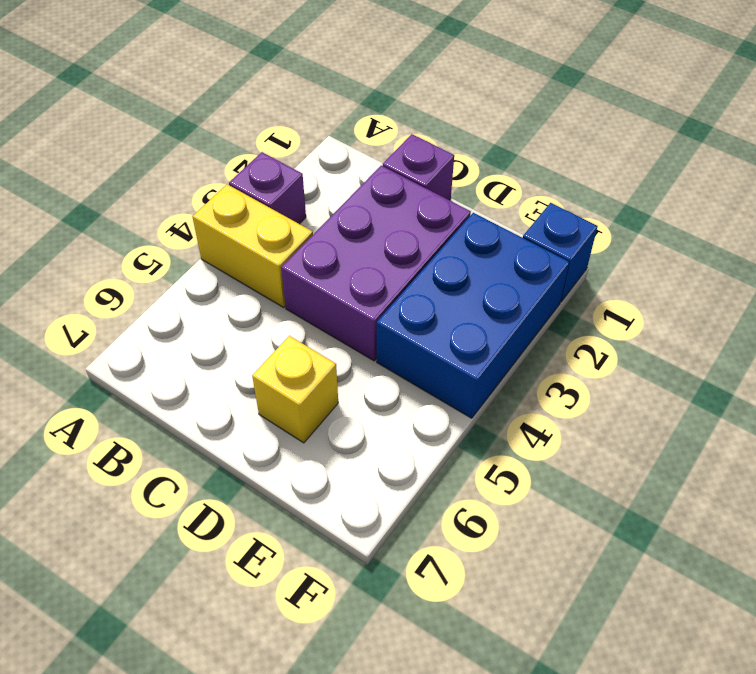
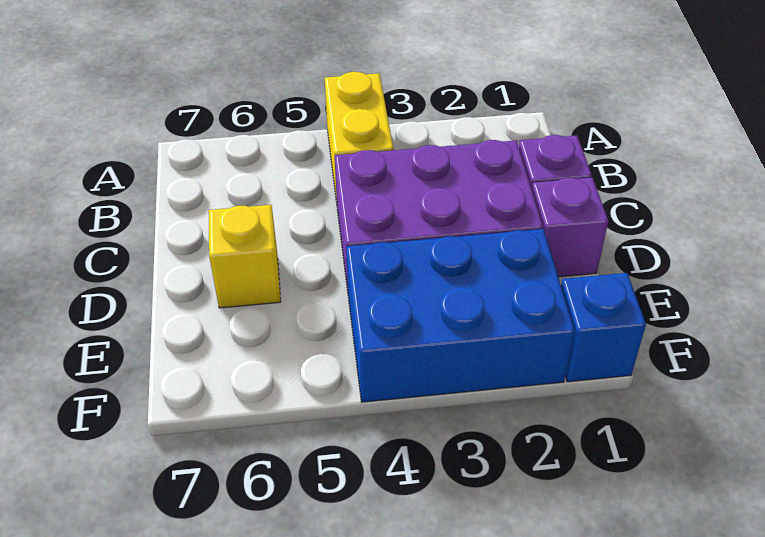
purple 1x1 brick [229,152,306,224] -> purple 1x1 brick moved to [532,178,608,277]

